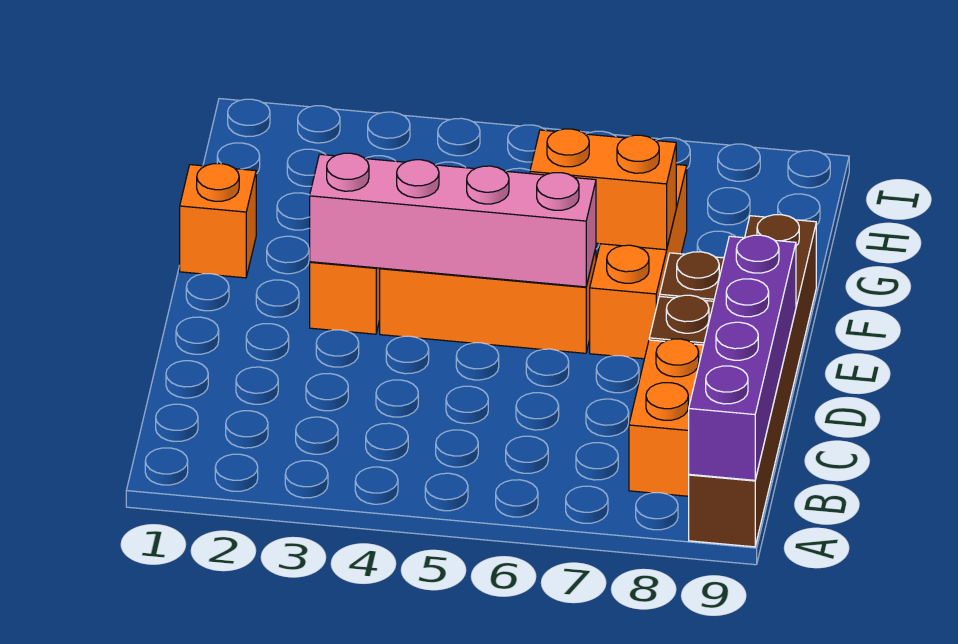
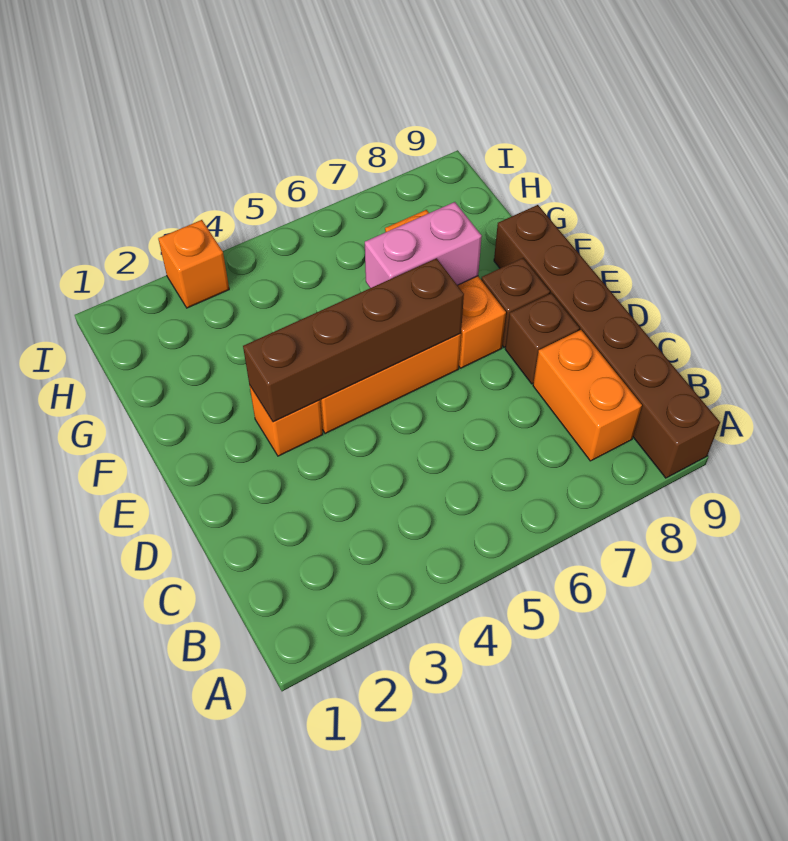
purple 1x4 brick [689,235,796,480] -> none
pink 1x4 brick [310,153,596,287] -> brown 1x4 brick [243,258,464,422]
orange 1x1 brick [180,163,256,278] -> orange 1x1 brick moved to [158,220,229,308]
orange 1x2 brick [530,129,676,250] -> pink 1x2 brick [365,202,482,288]

